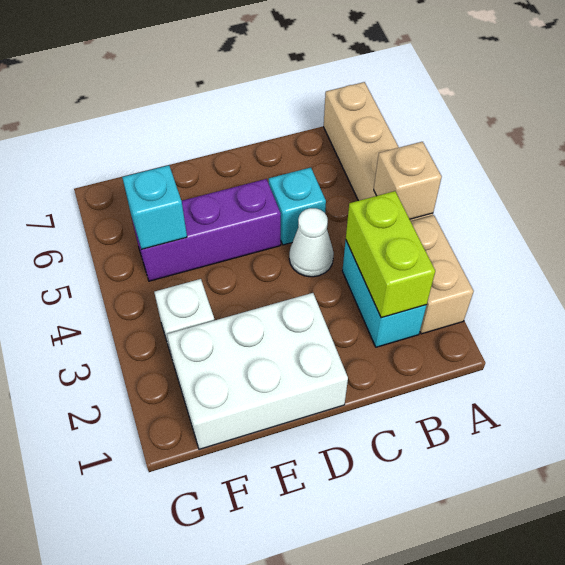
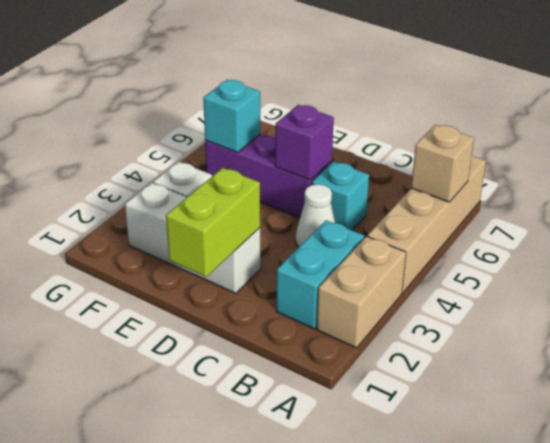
tan 1x1 brick [374,142,442,219] -> tan 1x1 brick moved to [411,125,474,202]
lime 1x2 brick [346,191,435,318] -> lime 1x2 brick moved to [166,168,260,277]
white 2x3 brick [167,293,348,449] -> white 1x3 brick [125,183,260,293]
none -> purple 1x1 brick [275,105,334,180]

